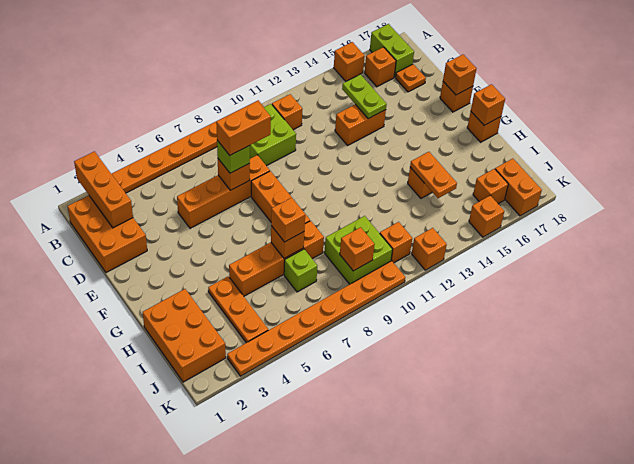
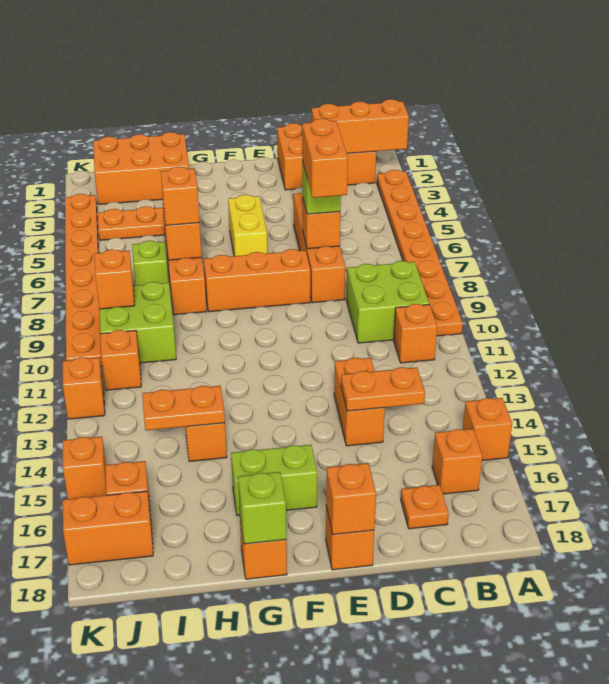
lime 1x2 brick [370,24,414,77] -> lime 1x2 brick moved to [231,445,317,516]
lime 1x2 plate [342,74,387,119] -> orange 1x2 plate [341,367,425,411]
none -> yellow 1x2 brick [228,195,267,256]
orange 1x1 brick [471,84,505,125] -> lime 1x1 brick [238,472,286,544]

